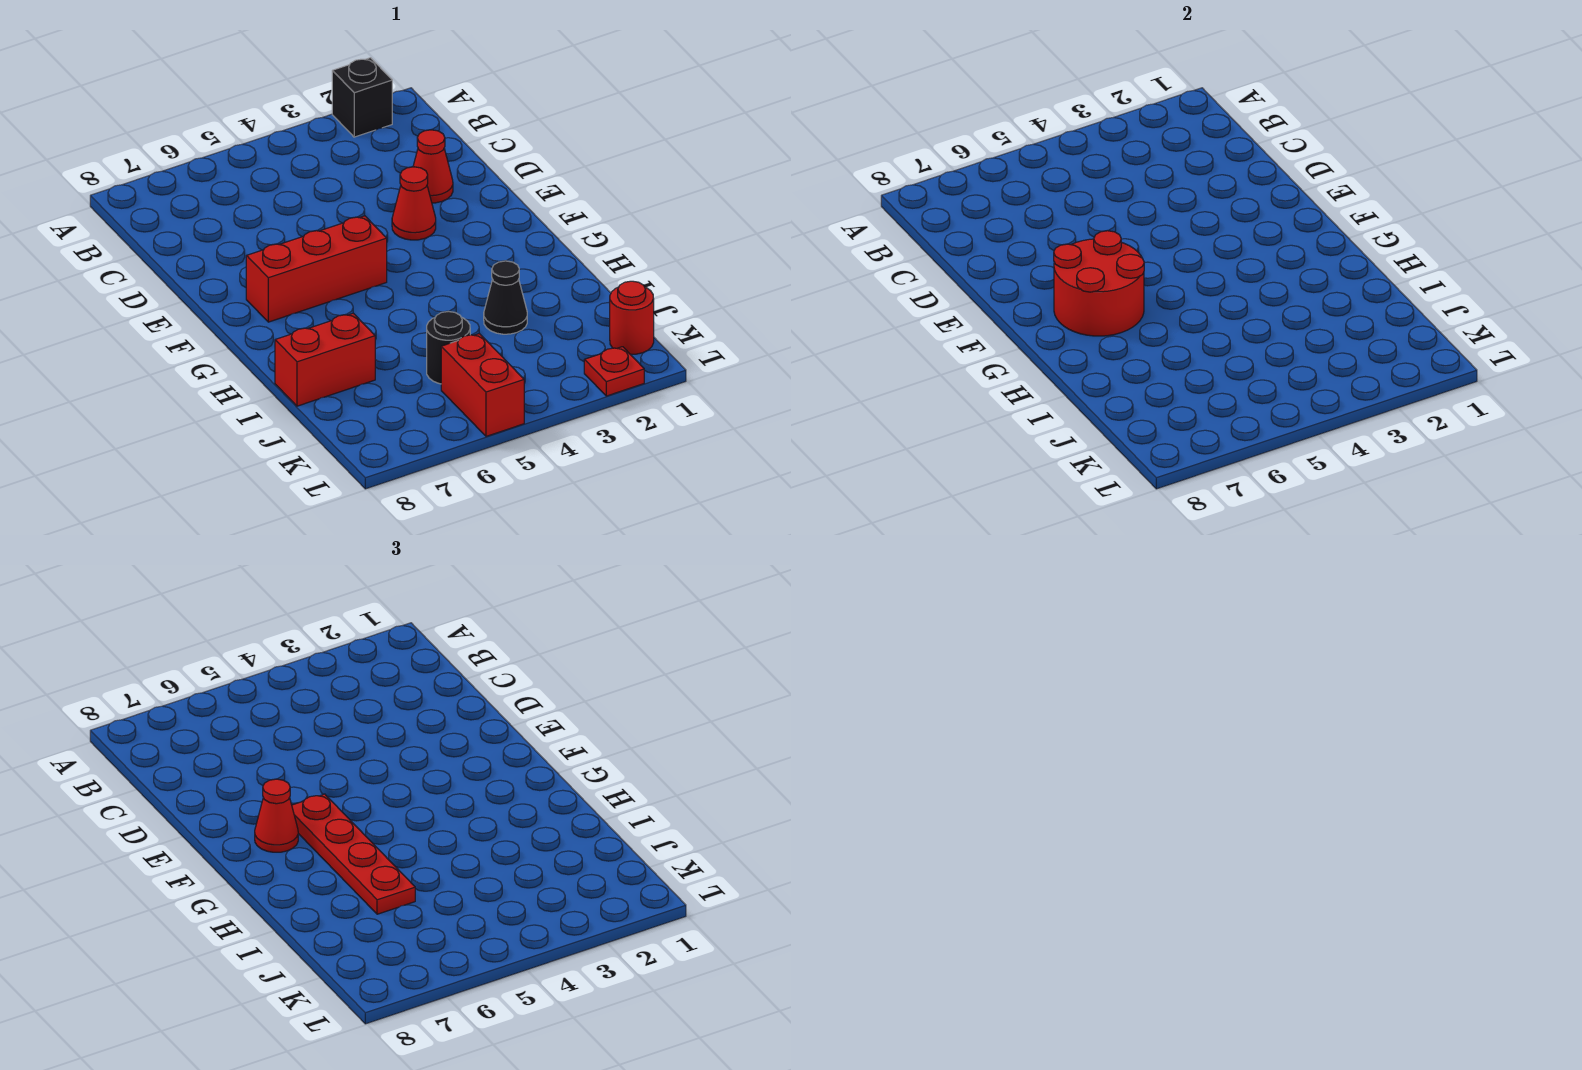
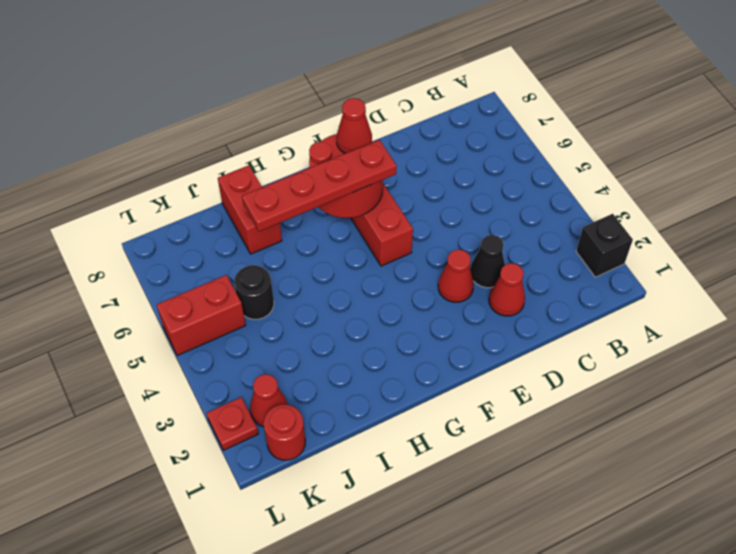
black 1x1 cone [484,261,527,334] -> black 1x1 cone moved to [470,235,505,288]
none -> red 1x1 cone [250,374,288,427]

